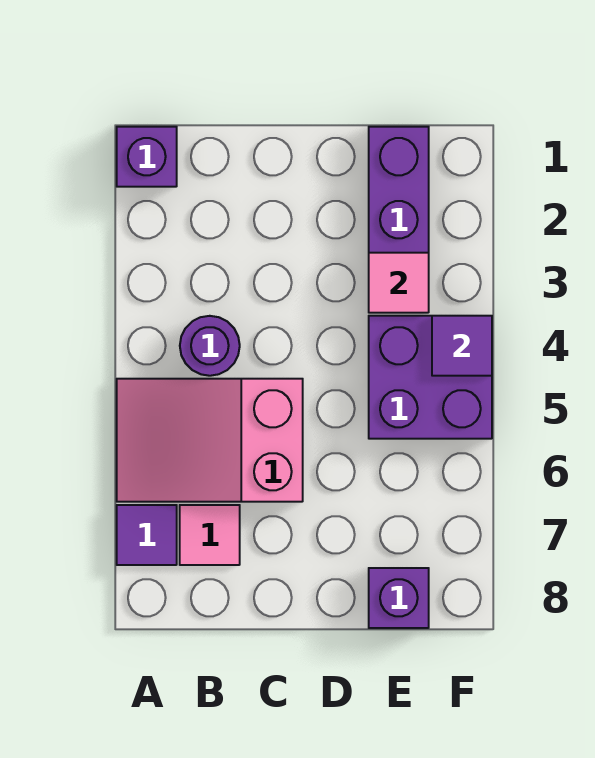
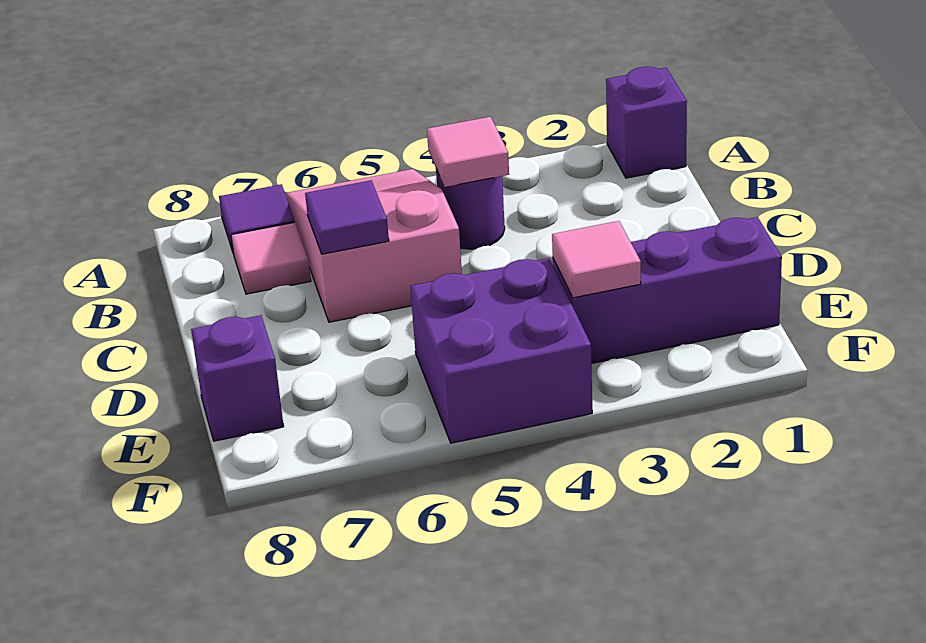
none -> pink 1x1 tile [427,117,509,187]
purple 1x1 tile [432,316,492,376] -> purple 1x1 tile moved to [305,181,389,254]

